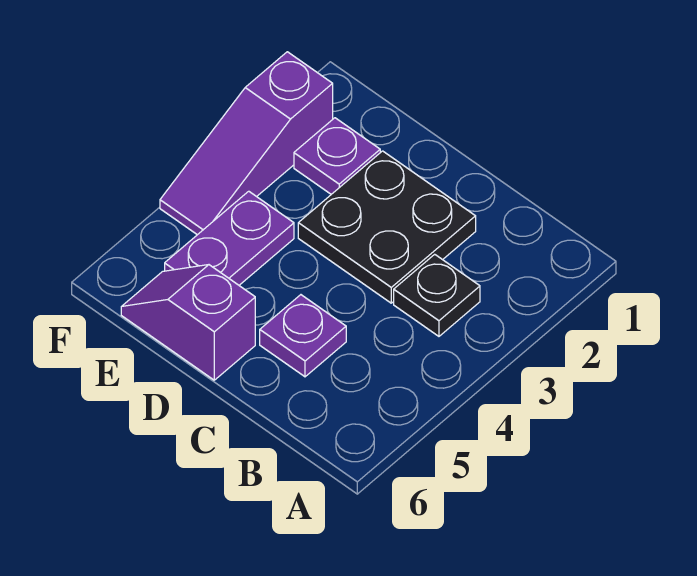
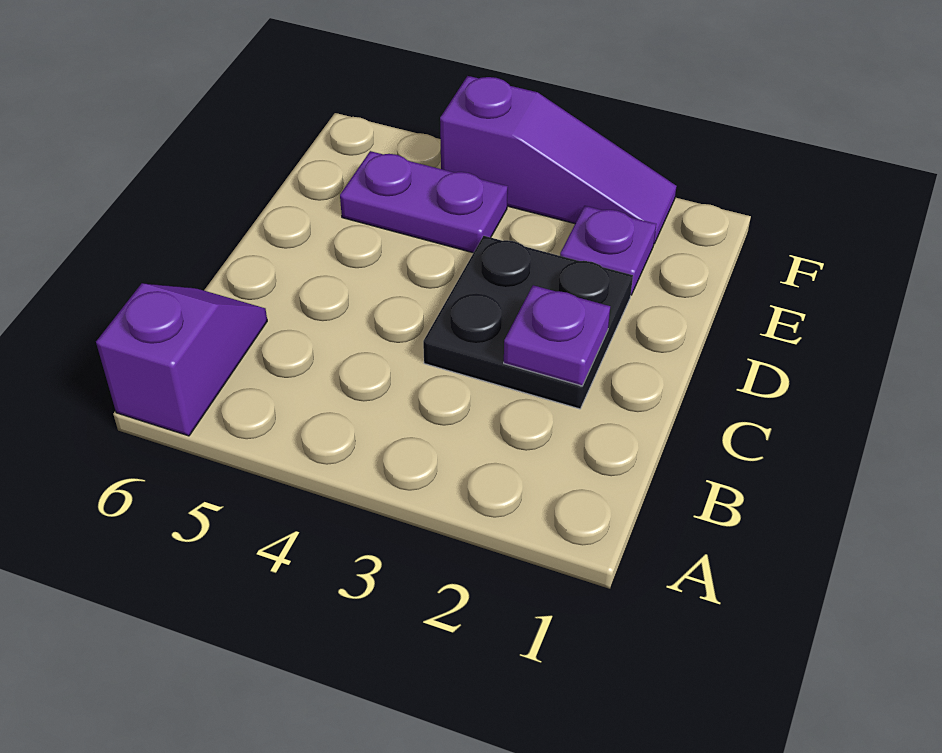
black 1x1 plate [394,254,480,336] -> none
purple 1x1 plate [260,295,346,377] -> purple 1x1 plate moved to [504,285,610,386]
purple 1x2 slope [121,265,255,380] -> purple 1x2 slope moved to [96,283,267,436]
purple 1x3 slope [160,52,333,235] -> purple 1x3 slope turned to [440,76,677,244]

